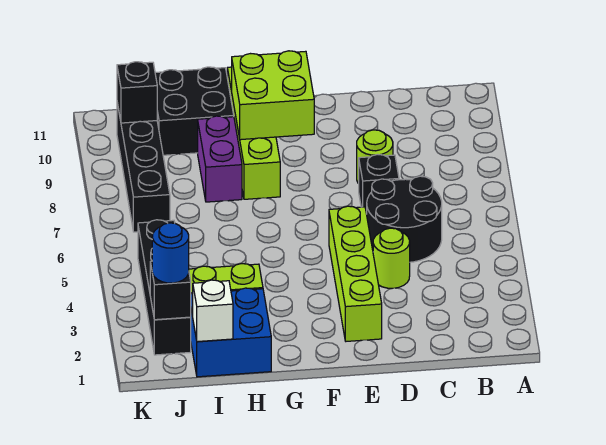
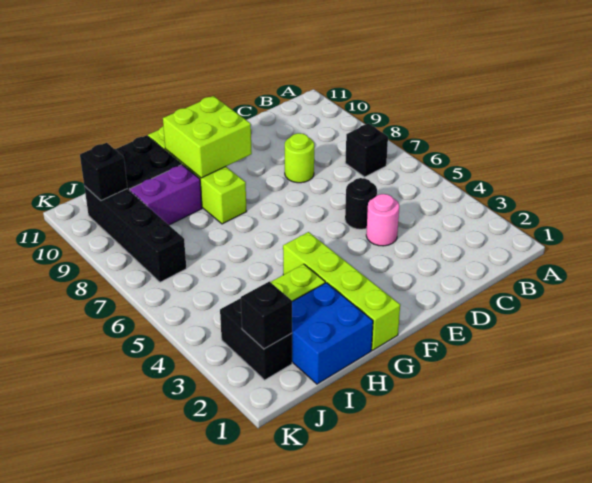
black 2x2 round brick [367,176,442,262] -> black 1x1 round brick [345,178,377,229]
lime 1x1 round brick [373,228,410,288] -> pink 1x1 round brick [366,194,399,246]
black 1x1 brick [359,154,399,214] -> black 1x1 brick moved to [345,123,388,177]
lime 1x4 brick [329,206,382,341] -> lime 1x4 brick moved to [283,232,400,350]
purple 1x2 brick [198,116,242,202] -> purple 1x2 brick turned to [130,165,202,225]
white 1x1 brick [193,280,233,342] -> none
black 1x4 brick [138,220,191,355] -> black 1x2 brick [220,299,292,380]
blue 1x1 round brick [152,223,189,283] -> none

